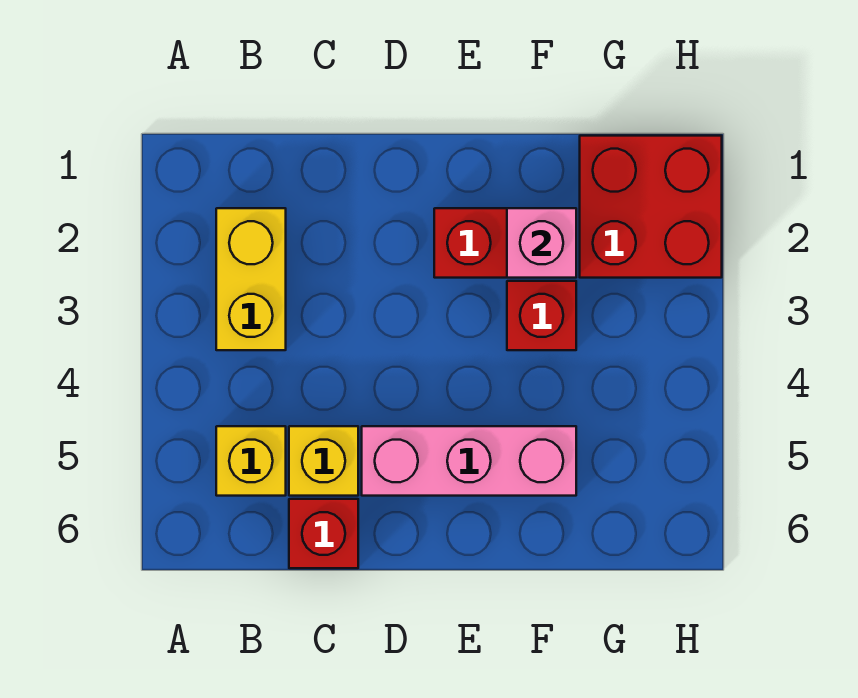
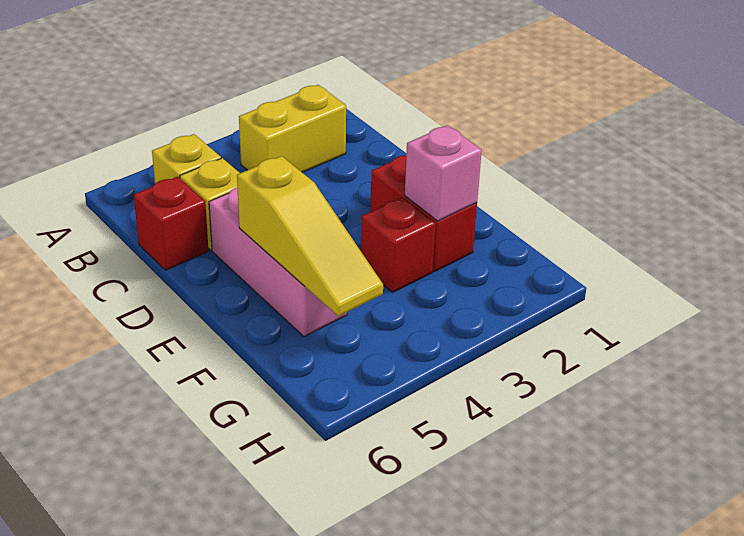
none -> yellow 1x3 slope [237,156,383,316]
red 2x2 brick [580,136,722,278] -> none

